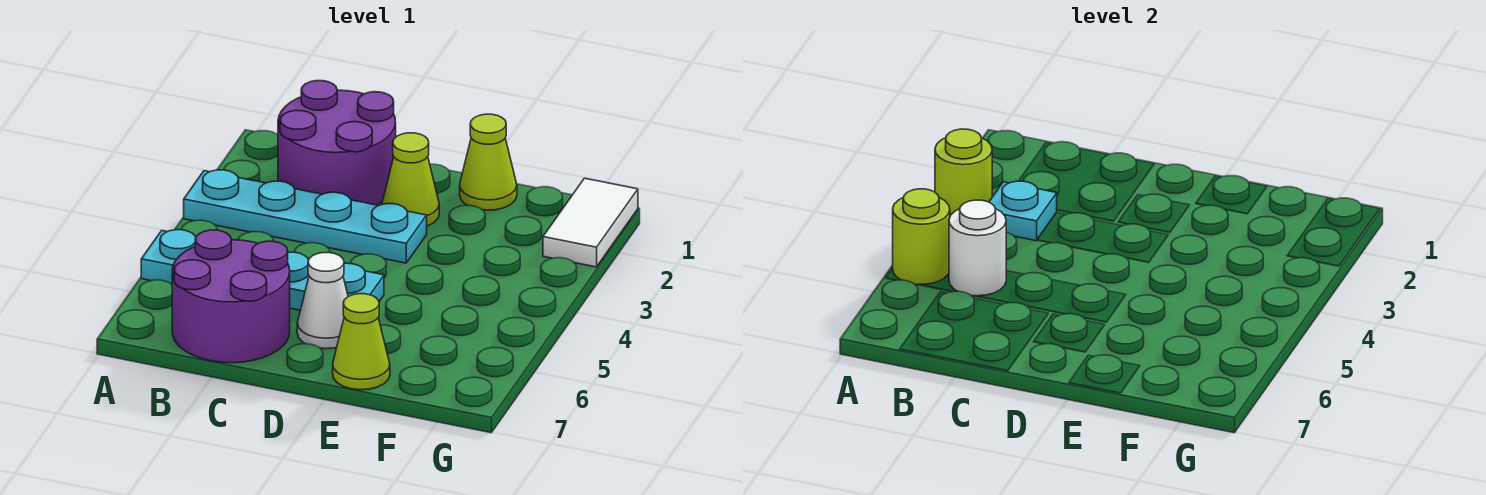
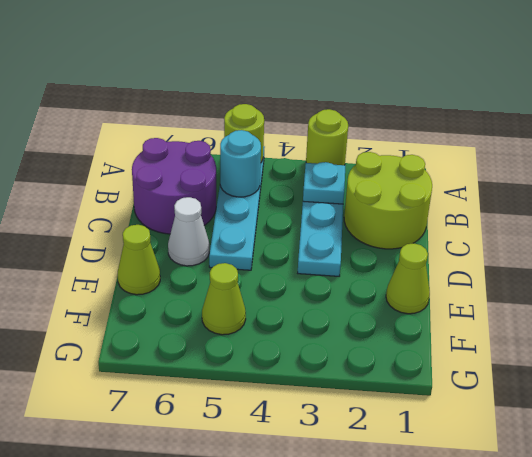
purple 2x2 round brick [278,81,396,205] -> lime 2x2 round brick [344,152,432,249]
white 1x1 round brick [949,200,1006,296] -> cyan 1x1 round brick [220,130,261,197]
lime 1x1 cone [382,133,439,226] -> lime 1x1 cone moved to [202,263,246,335]
white 1x2 tile [543,178,638,267] -> none

